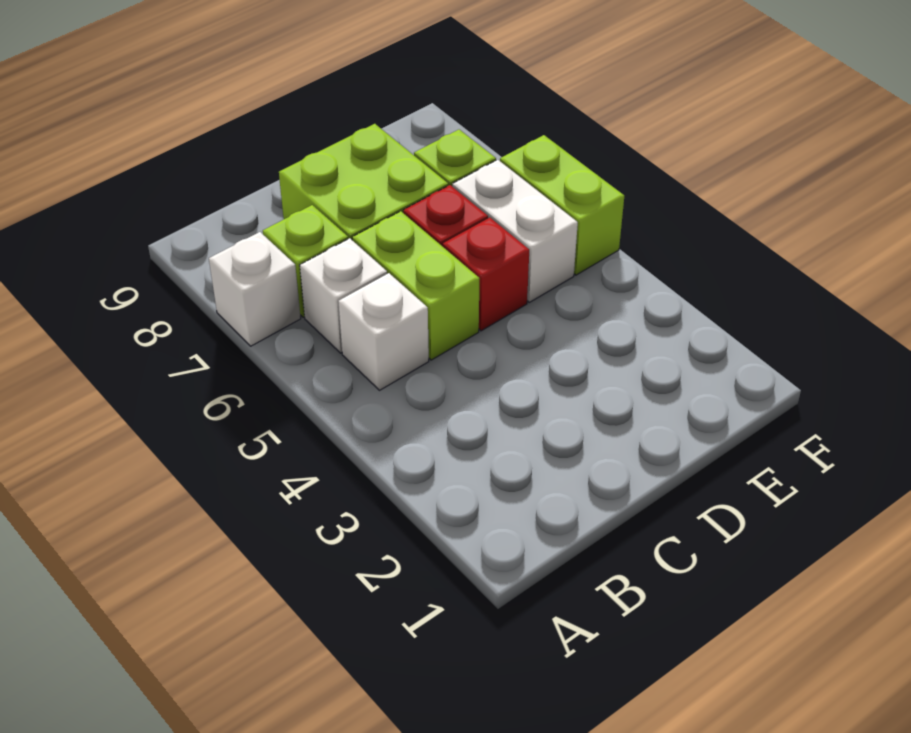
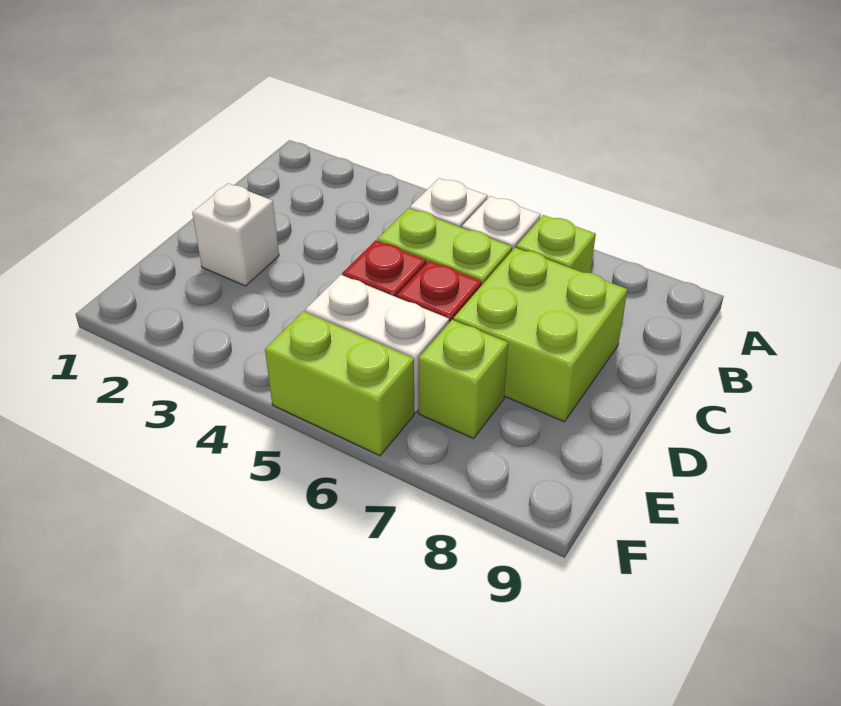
white 1x1 brick [209,232,301,346] -> white 1x1 brick moved to [192,183,279,286]

